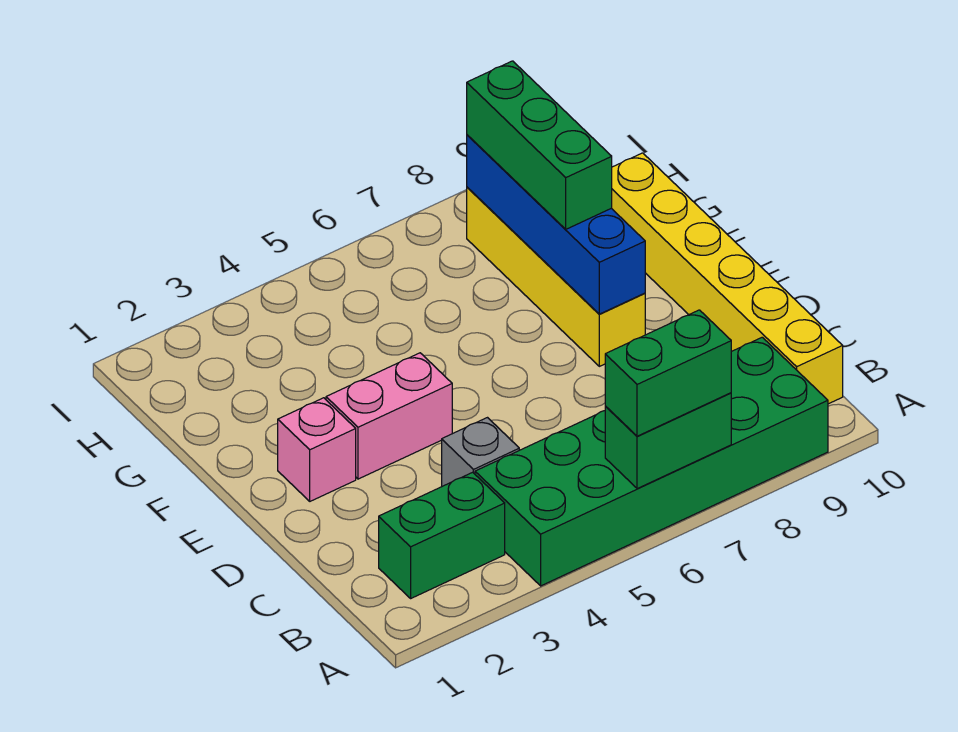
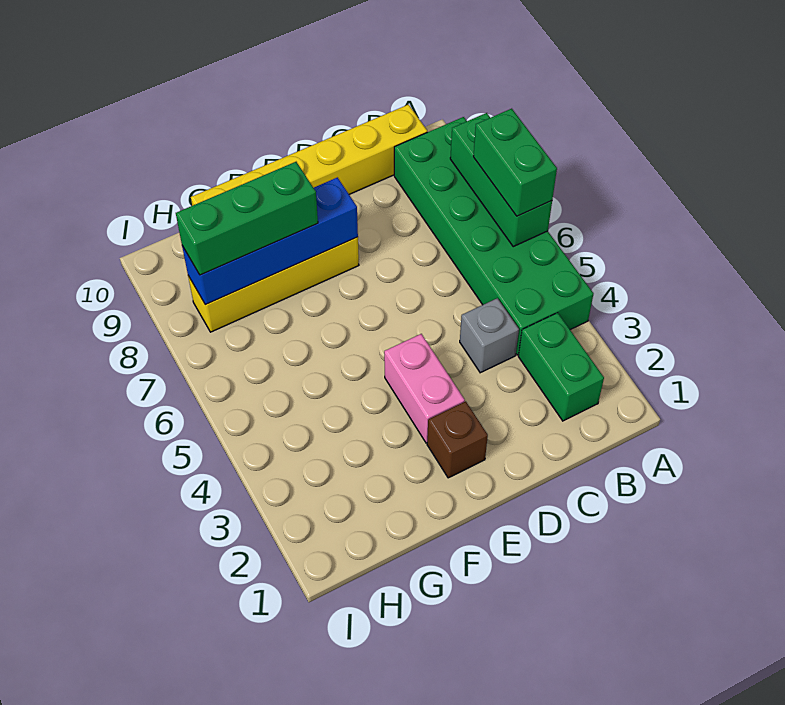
green 1x2 brick [605,393,731,489] -> green 1x3 brick [450,113,552,247]
pink 1x1 brick [278,398,356,501] -> brown 1x1 brick [427,401,488,478]

